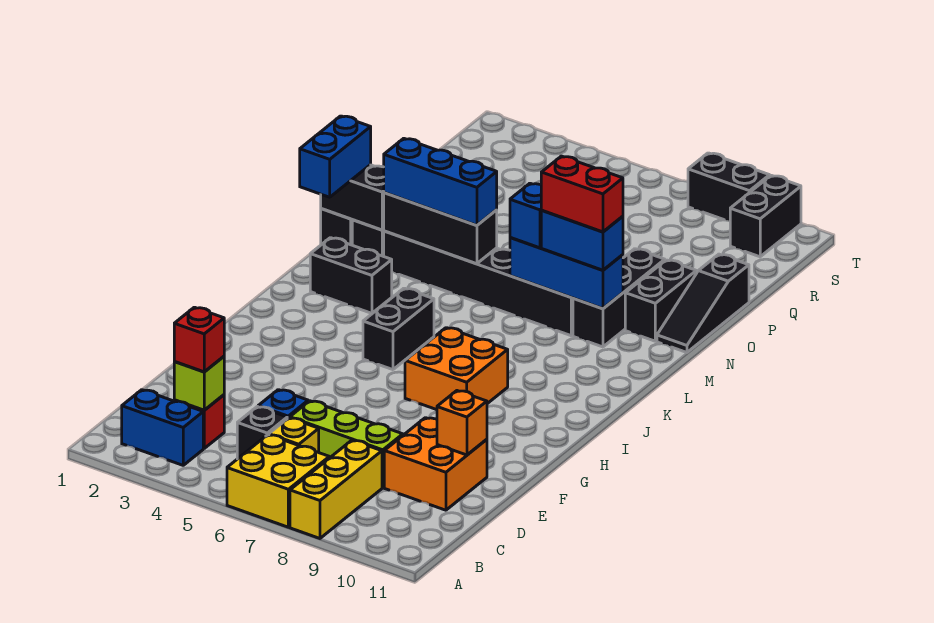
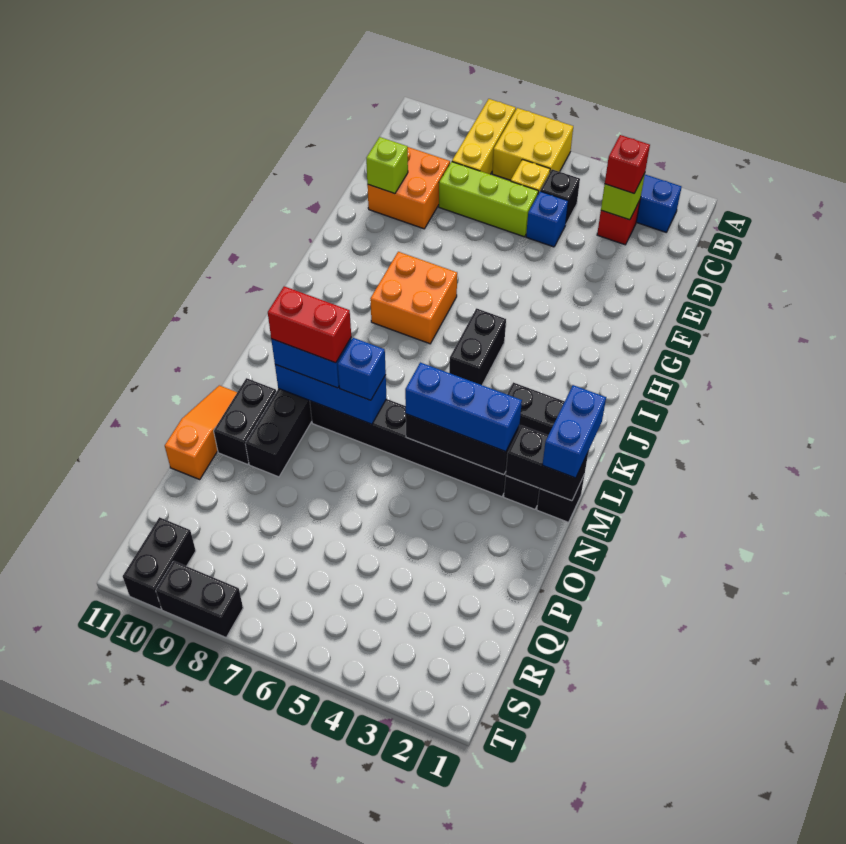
orange 1x1 brick [437,391,487,455] -> lime 1x1 brick [366,137,408,194]
black 1x3 slope [657,254,749,352] -> orange 1x3 slope [165,385,237,479]

